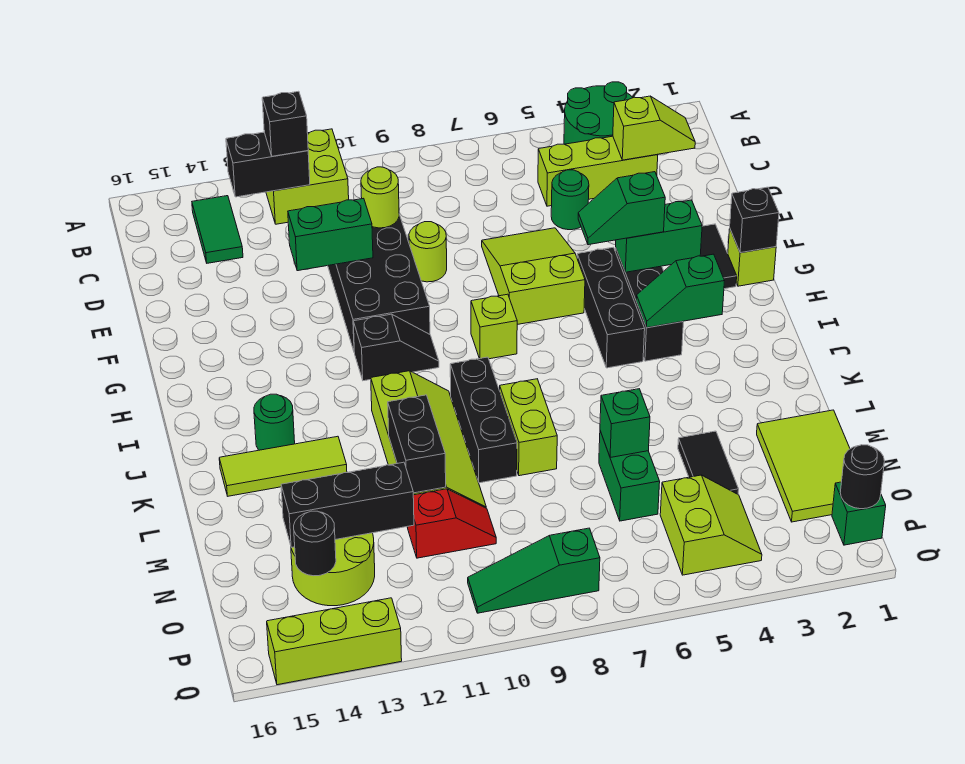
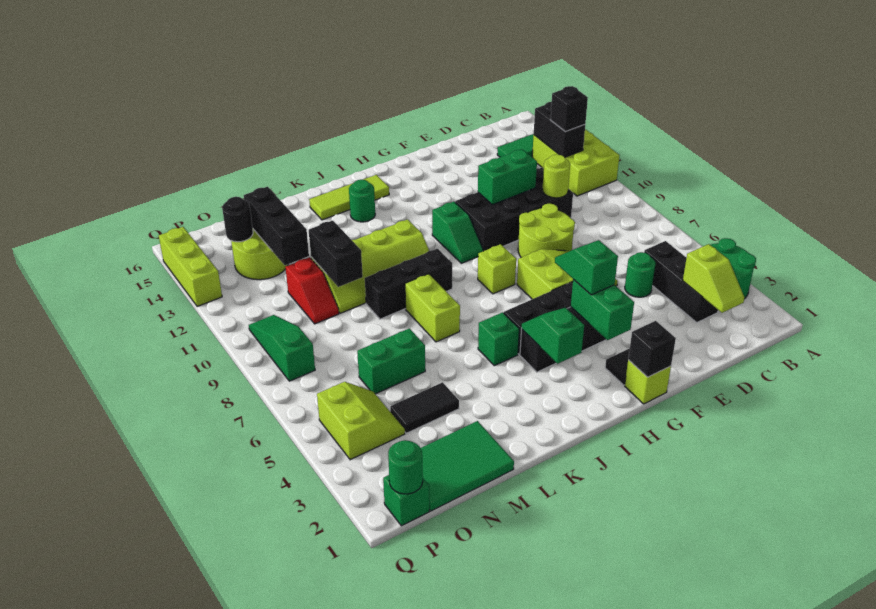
lime 2x2 brick [266,129,349,224] -> lime 2x3 brick [532,129,620,196]
lime 1x3 brick [538,136,658,206] -> black 1x3 brick [644,241,718,322]
lime 1x1 round brick [409,222,447,282] -> lime 2x2 round brick [518,204,575,257]
green 1x2 brick [288,198,373,271] -> green 1x2 brick turned to [478,149,537,205]
black 1x2 slope [353,314,439,381] -> green 1x2 slope [432,202,483,263]
lime 1x2 brick [500,379,557,476] -> lime 1x2 brick turned to [405,274,460,342]
lime 1x3 tile [219,436,347,496] -> lime 1x3 tile turned to [309,175,389,220]
black 1x2 brick [388,395,446,493] -> black 1x2 brick turned to [309,220,363,287]
lime 2x3 tile [757,410,850,522] -> green 2x3 tile [421,421,514,511]
green 1x1 brick [600,389,650,458] -> green 1x1 brick moved to [478,312,519,366]
lime 2x2 slope [660,475,762,575] -> lime 2x2 slope turned to [317,382,405,460]
black 1x1 round brick [840,445,884,509] -> green 1x1 round brick [388,440,423,494]

